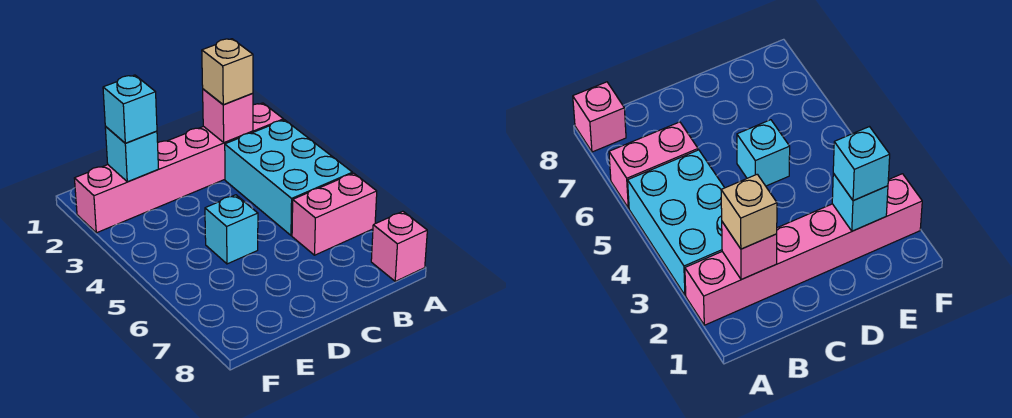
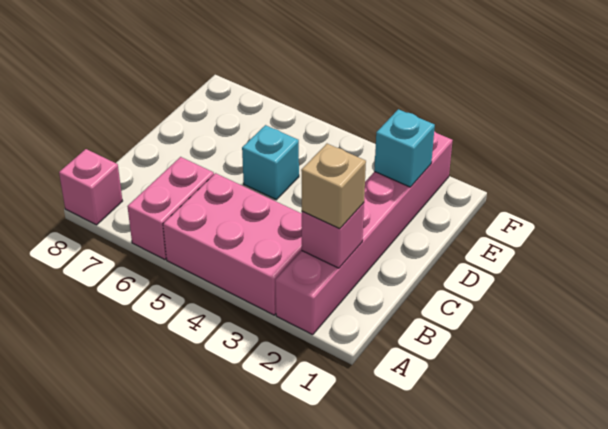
cyan 2x3 brick [225,120,352,235] -> pink 2x3 brick [163,173,302,315]
cyan 1x1 brick [103,75,157,143] -> none

